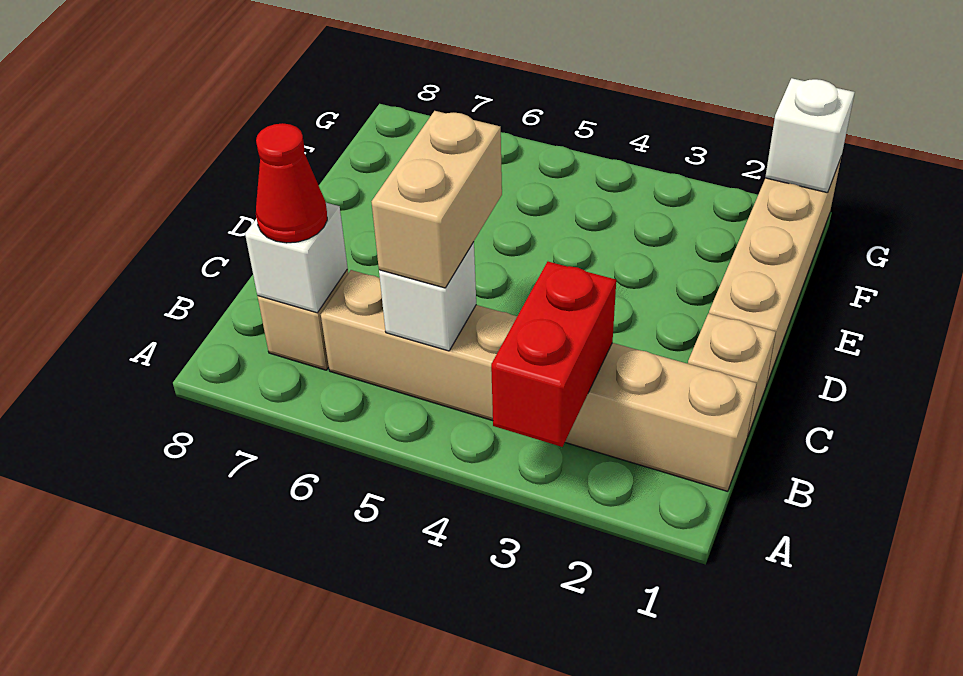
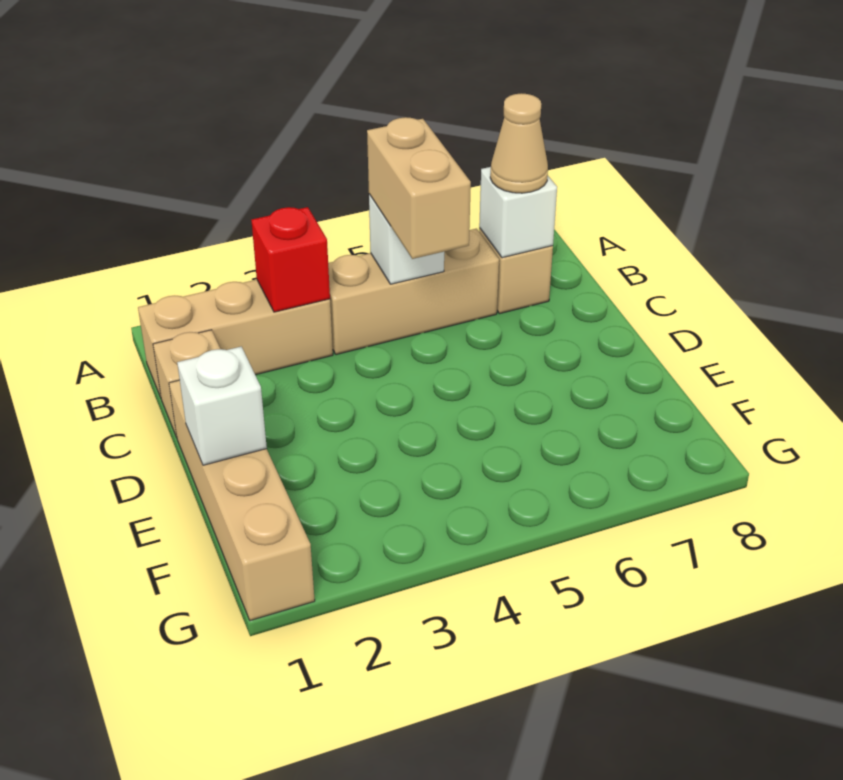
red 1x2 brick [491,262,616,447] -> red 1x1 brick [251,207,330,312]
red 1x1 cone [256,123,327,243] -> tan 1x1 cone [490,93,548,193]
white 1x1 brick [765,78,855,193] -> white 1x1 brick moved to [177,347,267,465]

